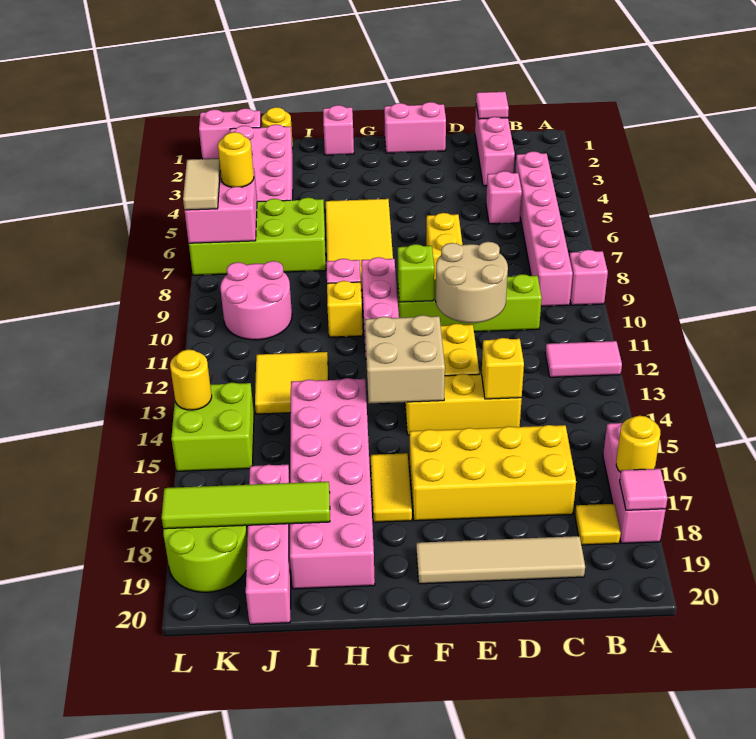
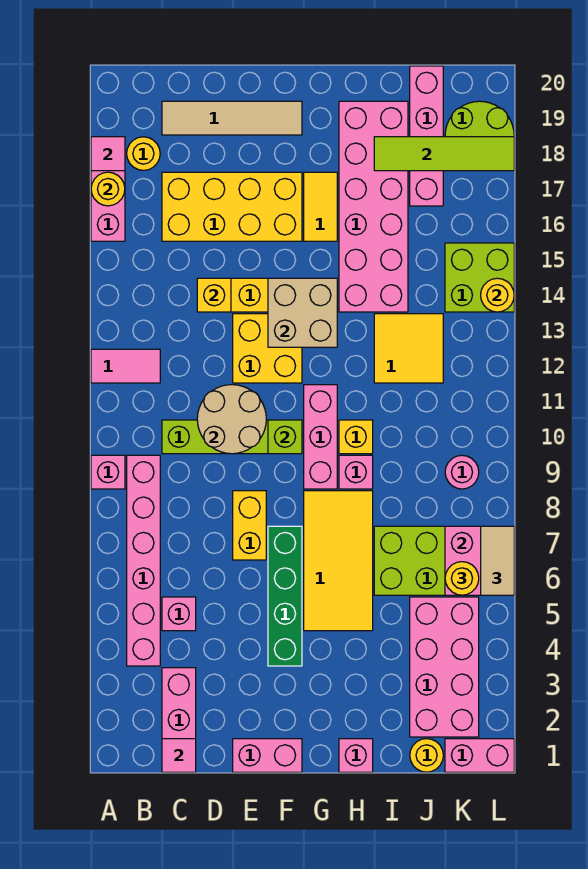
yellow 1x1 tile [575,504,621,545] -> yellow 1x1 round brick [127,137,160,170]
none -> green 1x4 brick [268,526,302,666]
pink 2x2 round brick [220,261,292,340] -> pink 1x1 round brick [445,455,479,489]

